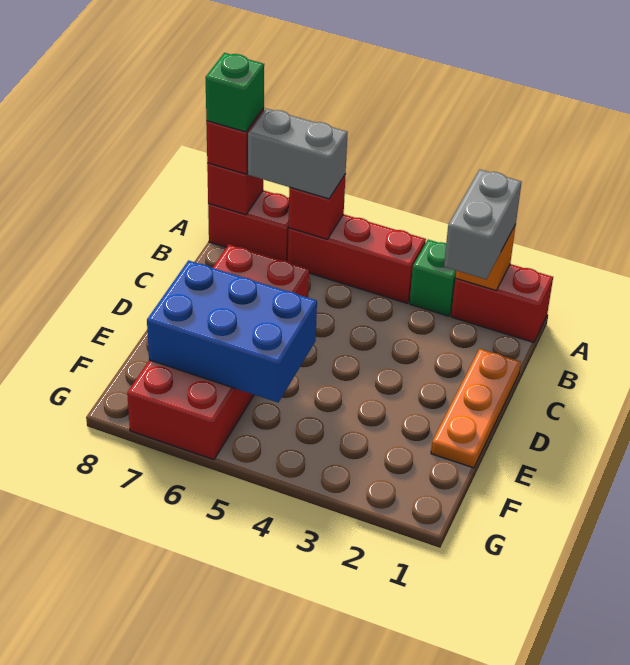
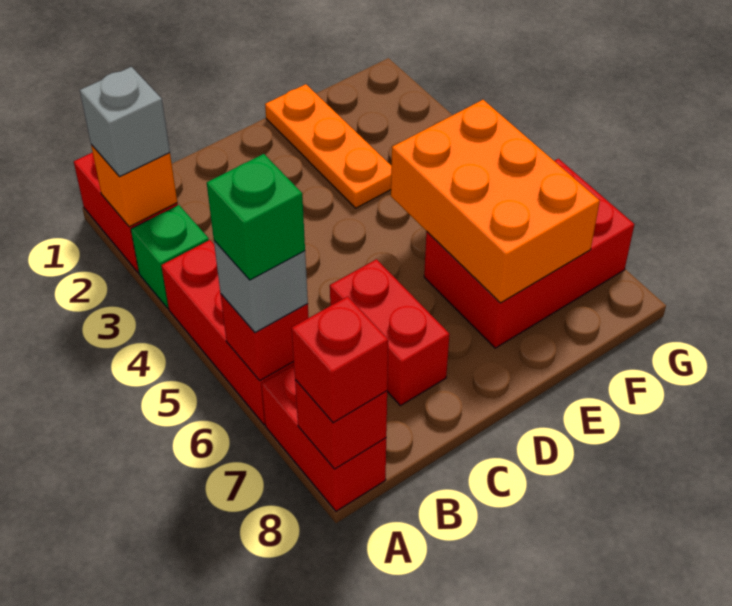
grey 1x2 brick [444,169,522,279] -> grey 1x1 brick [80,67,170,177]
grey 1x2 brick [248,108,348,199] -> grey 1x1 brick [214,241,308,333]
green 1x1 brick [206,53,264,132] -> green 1x1 brick moved to [207,154,305,280]
orange 1x3 plate [431,349,521,468] -> orange 1x3 plate turned to [265,84,392,208]
blue 2x3 brick [147,260,317,402] -> orange 2x3 brick [391,100,600,303]

